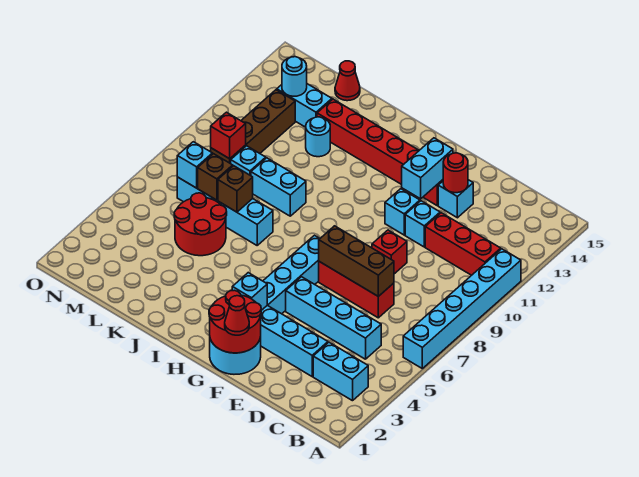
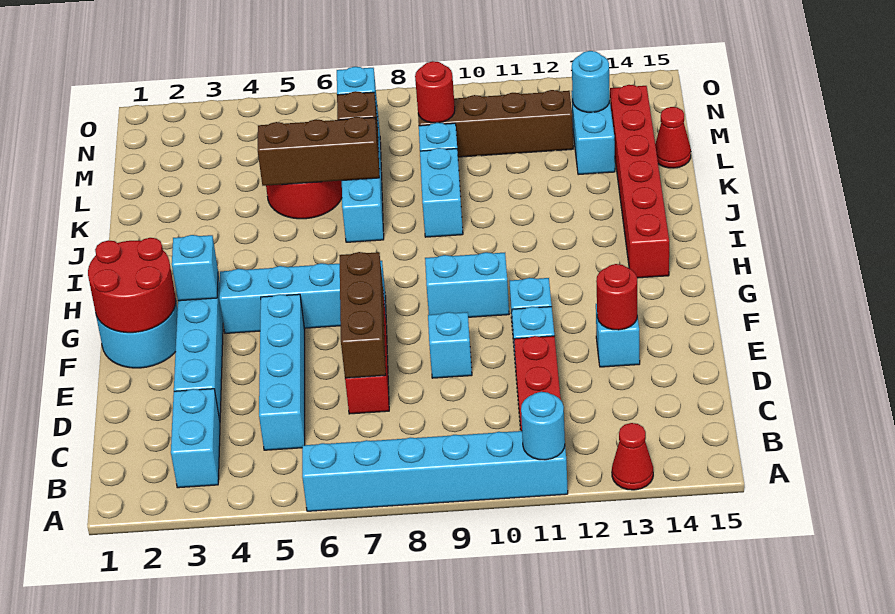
red 1x1 brick [372,230,407,274] -> cyan 1x1 brick [428,312,472,378]
red 1x1 cone [225,296,249,335] -> red 1x1 cone moved to [612,423,653,490]
cyan 1x2 brick [402,138,453,199] -> cyan 1x2 brick moved to [425,252,509,317]
red 1x6 brick [317,99,443,205] -> red 1x6 brick moved to [610,85,669,278]
brown 1x1 brick [218,166,253,212] -> brown 1x3 brick [258,117,379,186]
cyan 1x1 round brick [306,117,330,157] -> cyan 1x1 round brick moved to [521,392,565,460]
red 1x1 brick [211,112,246,159] -> red 1x1 round brick [415,61,455,123]

